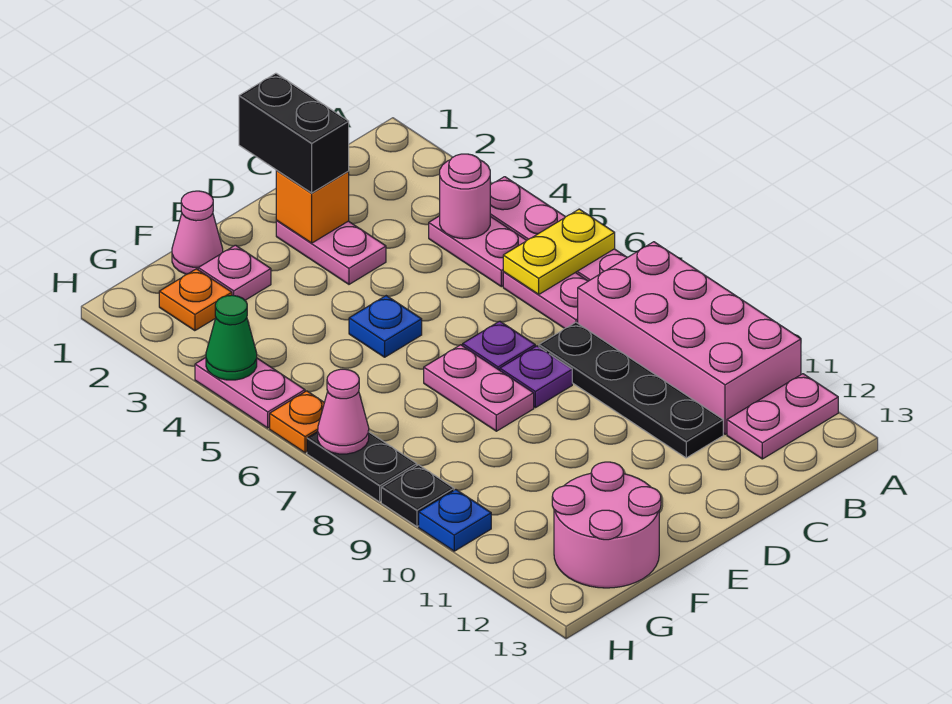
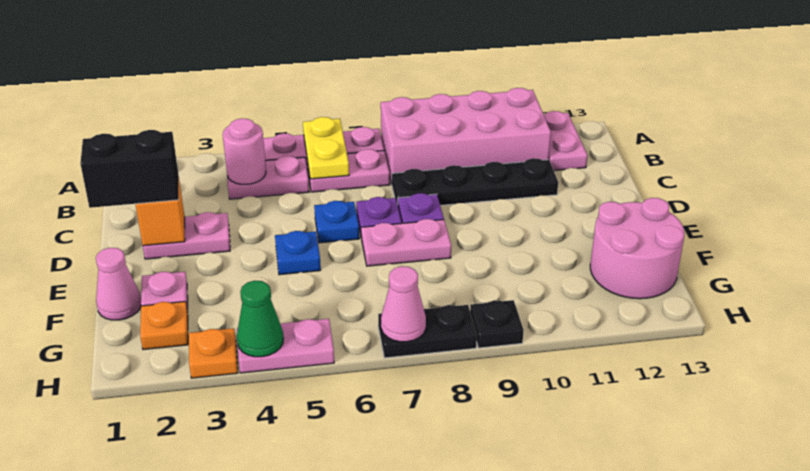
orange 1x1 plate [270,391,324,453] -> orange 1x1 plate moved to [189,328,238,378]
blue 1x1 plate [419,490,491,551] -> blue 1x1 plate moved to [314,201,359,243]

